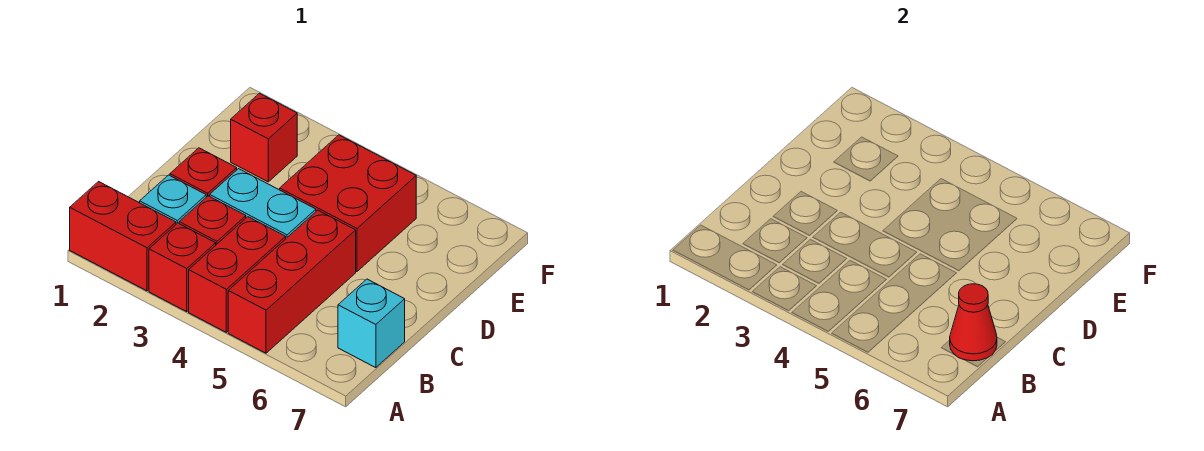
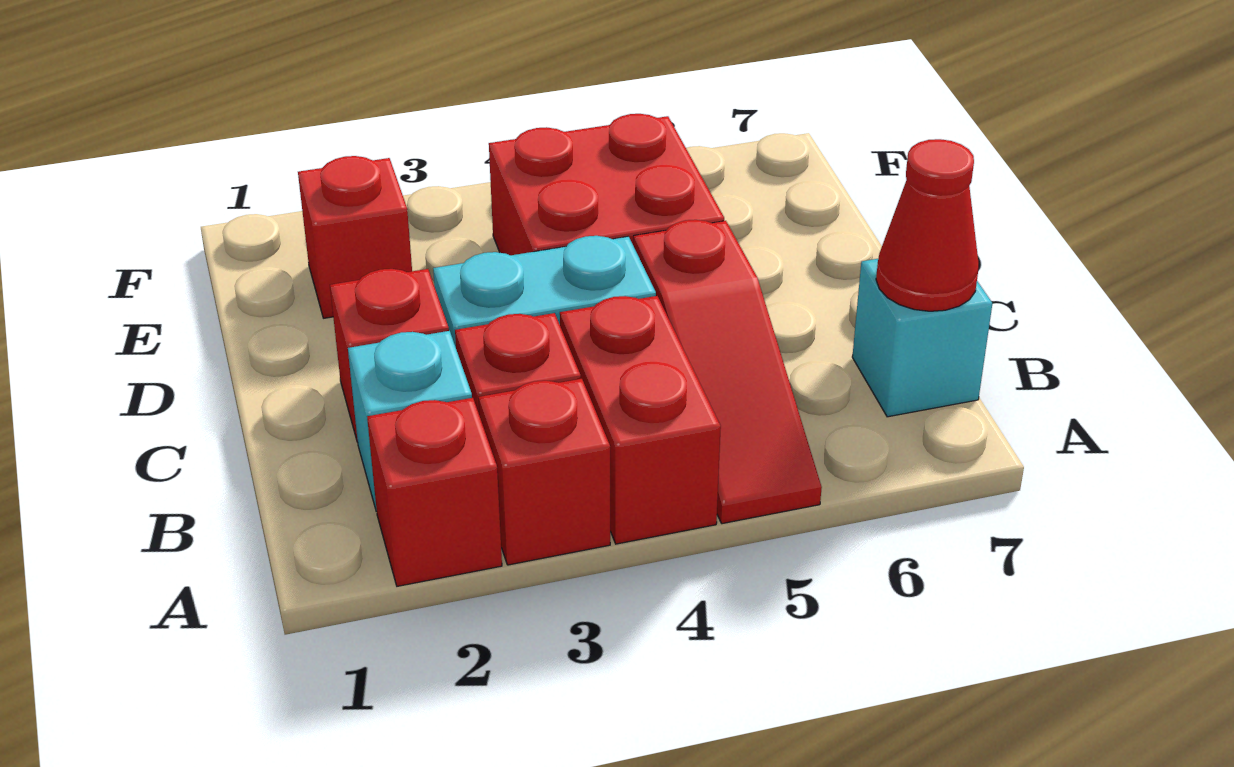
red 1x2 brick [70,182,176,291] -> red 1x1 brick [367,398,502,586]
red 1x3 brick [228,210,356,353] -> red 1x3 slope [633,220,822,524]

